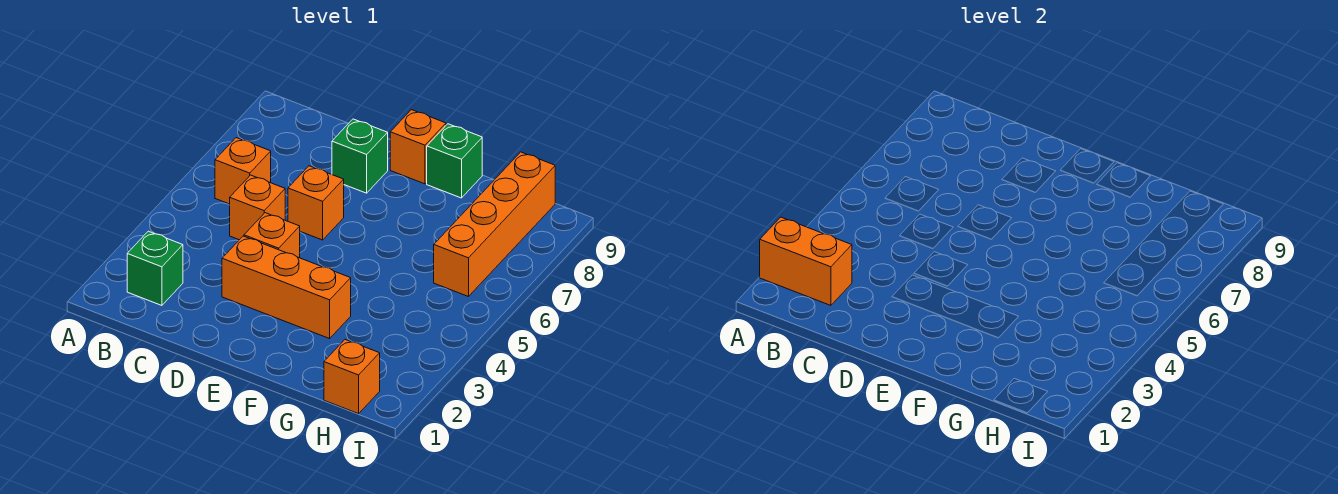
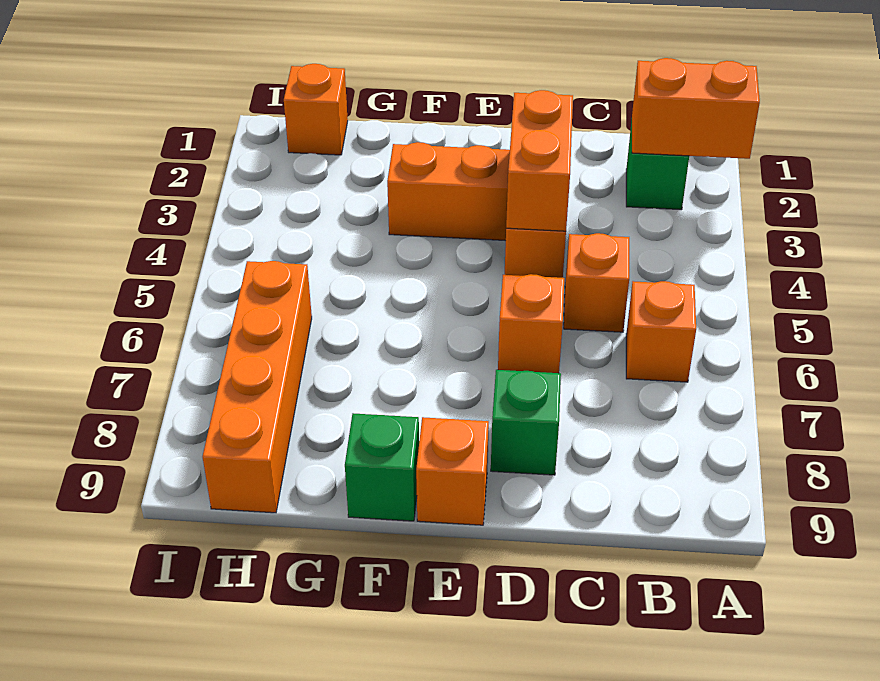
none -> orange 1x2 brick [506,90,573,231]

